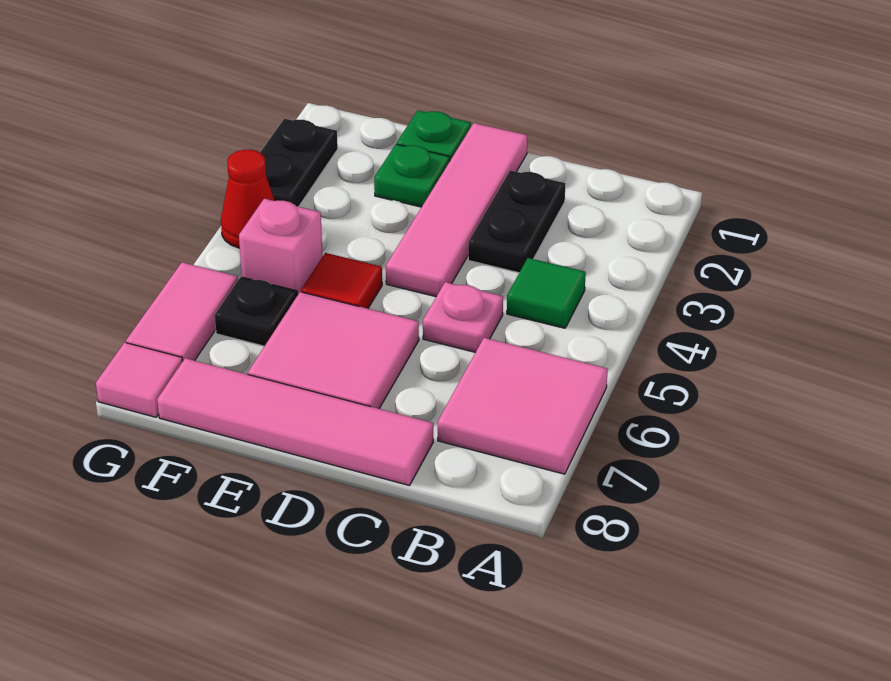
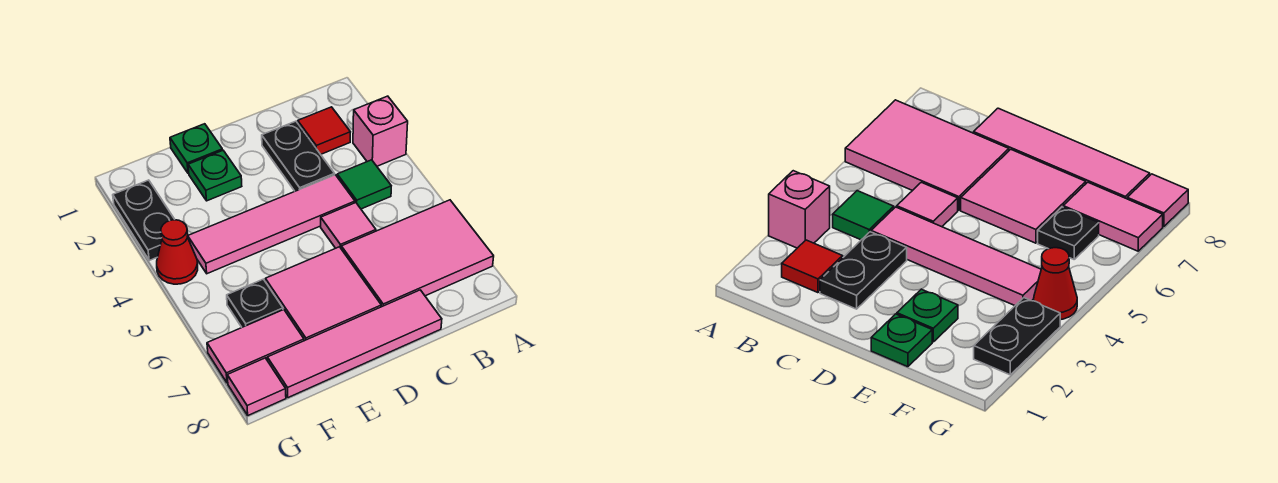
pink 2x2 tile [438,338,608,474] -> pink 2x3 tile [341,200,494,307]
pink 1x1 plate [423,282,503,352] -> pink 1x1 tile [321,203,376,248]
pink 1x4 tile [386,123,527,297] -> pink 1x4 tile turned to [188,175,355,274]
red 1x1 tile [301,253,382,309] -> red 1x1 tile moved to [298,107,350,154]
pink 1x1 brick [239,199,323,295] -> pink 1x1 brick moved to [353,96,408,166]
pink 1x2 tile [126,262,238,361] -> pink 1x2 tile turned to [207,310,304,383]

